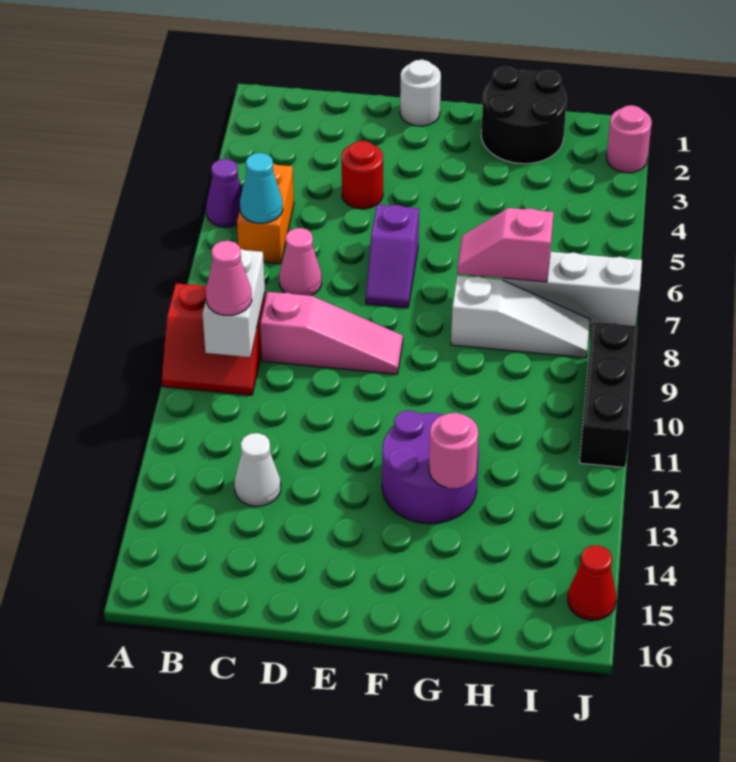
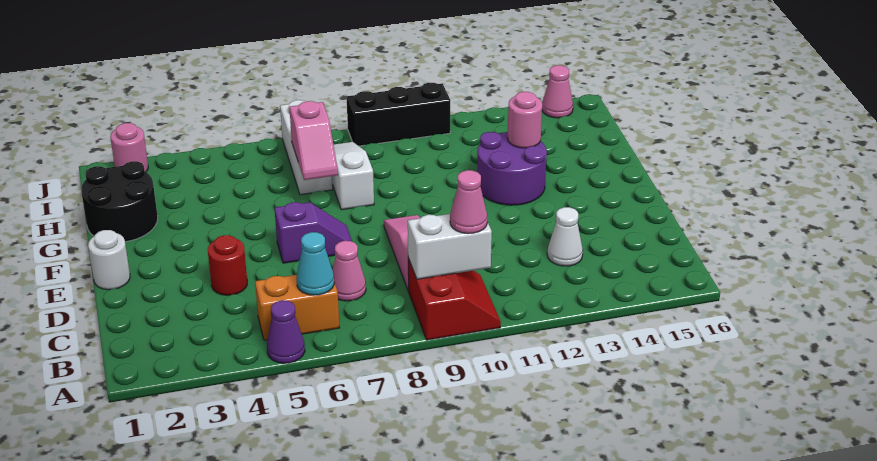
red 1x1 cone [568,545,616,620] -> pink 1x1 cone [542,65,573,118]

